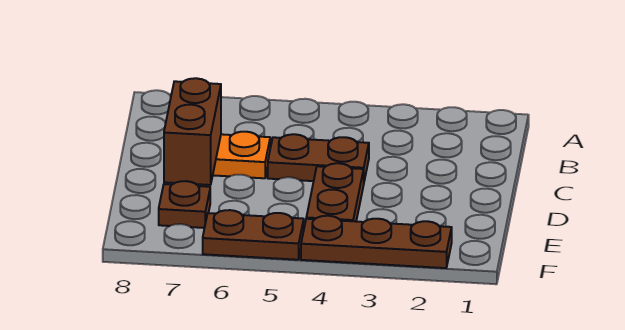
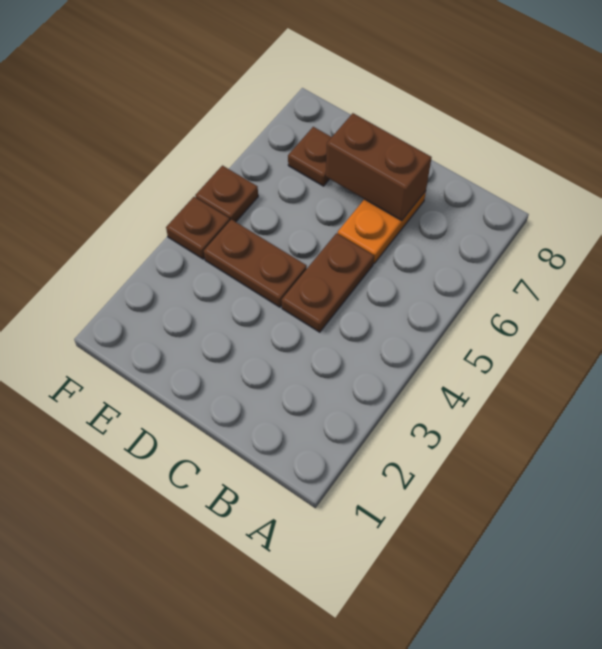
brown 1x3 plate [301,216,452,268] -> brown 1x1 plate [166,197,230,259]
brown 1x2 plate [203,210,304,260] -> brown 1x1 plate [195,166,258,222]

